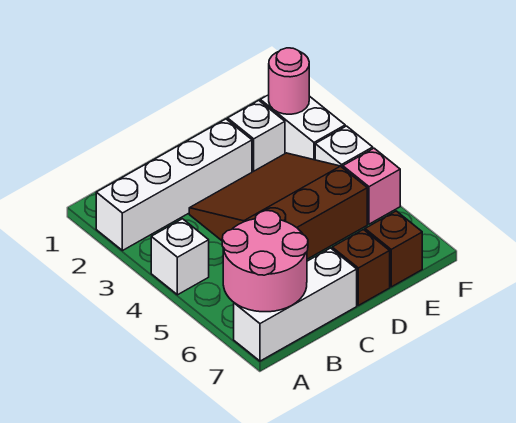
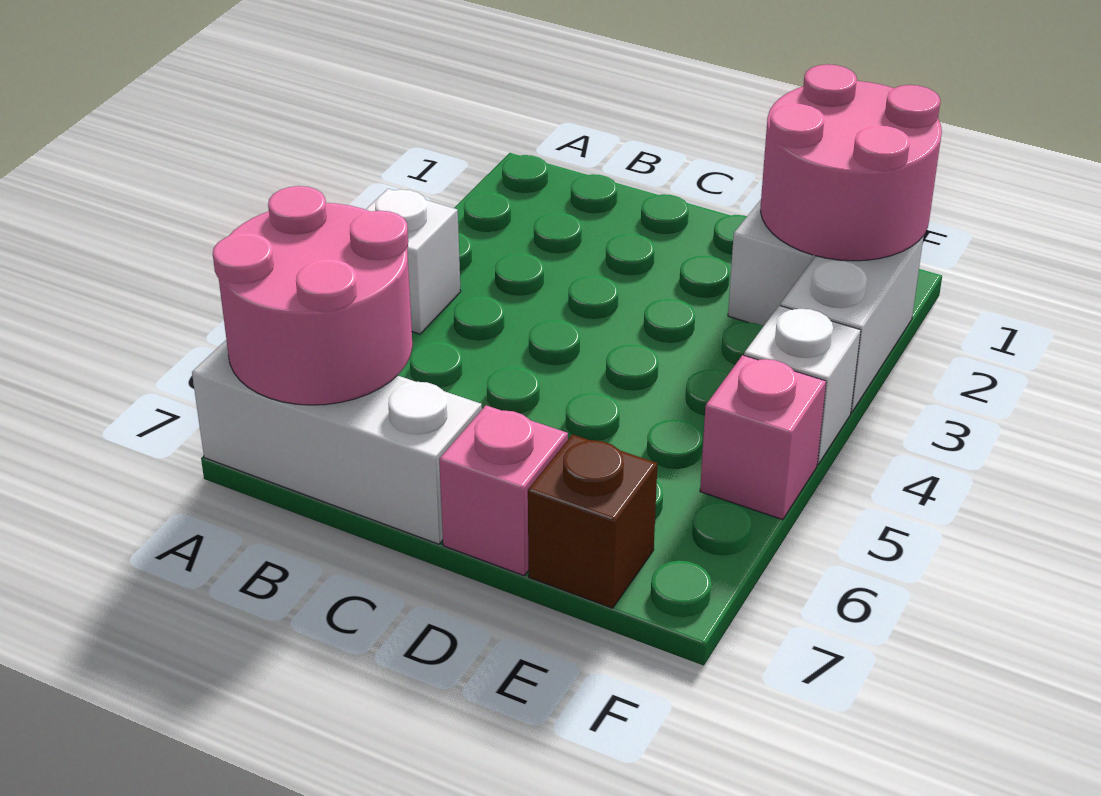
white 1x4 brick [96,119,252,251] -> none
brown 3x3 slope [189,153,367,259] -> none
brown 1x1 brick [332,230,390,305] -> pink 1x1 brick [439,405,568,576]
pink 1x1 round brick [269,48,309,114] -> pink 2x2 round brick [761,64,942,261]

